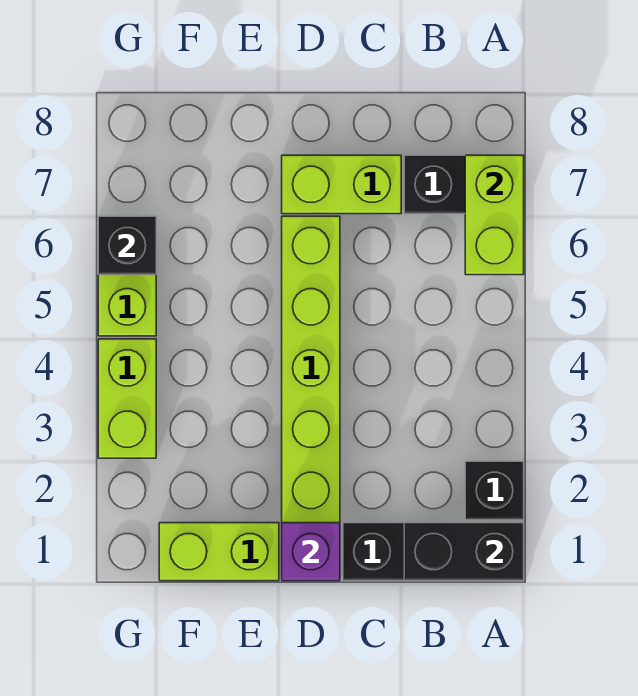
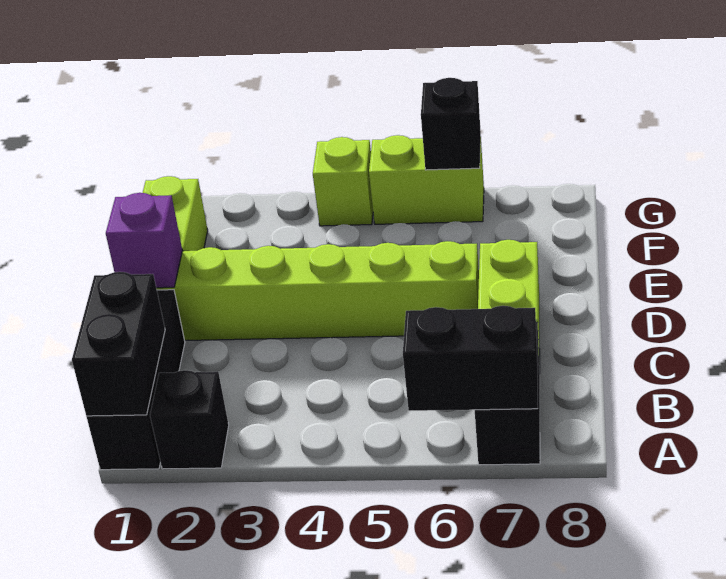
lime 1x2 brick [465,155,524,275] -> black 1x2 brick [403,306,538,411]
lime 1x2 brick [98,339,156,458] -> lime 1x1 brick [313,137,373,226]

